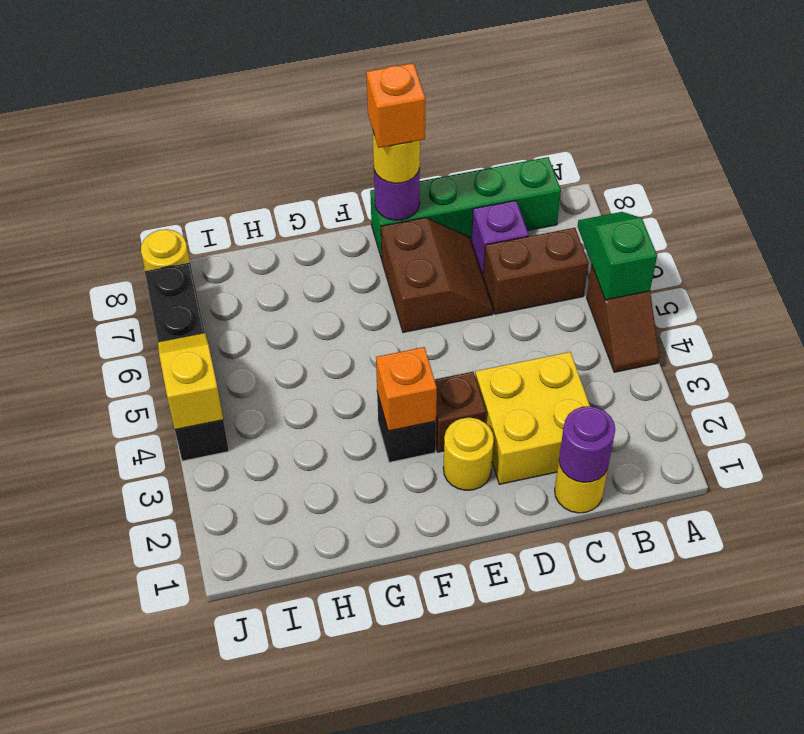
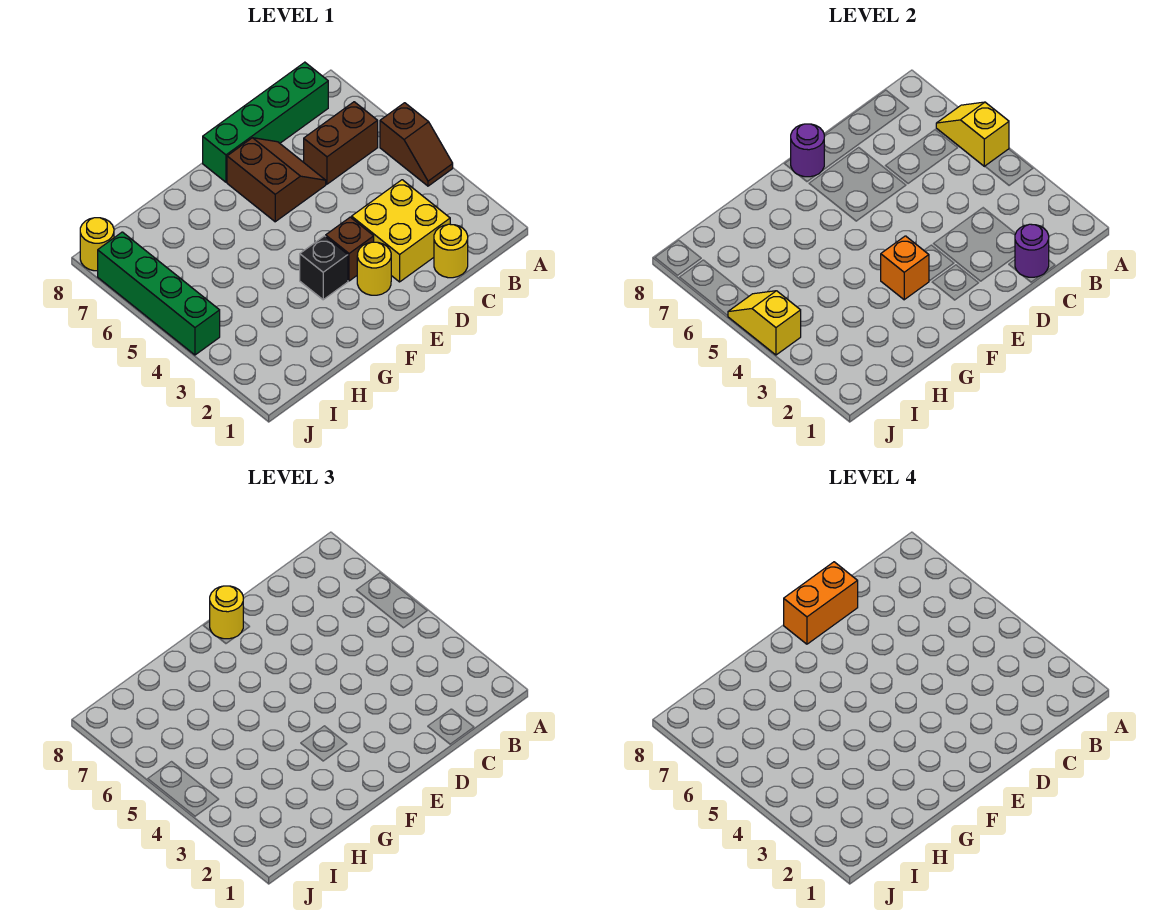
green 1x2 slope [578,212,657,300] -> yellow 1x2 slope [936,102,1009,166]
purple 1x1 brick [471,201,529,276] -> none
orange 1x1 brick [366,63,425,148] -> orange 1x2 brick [784,562,858,644]
black 1x4 brick [145,263,229,461] -> green 1x4 brick [98,232,220,355]

